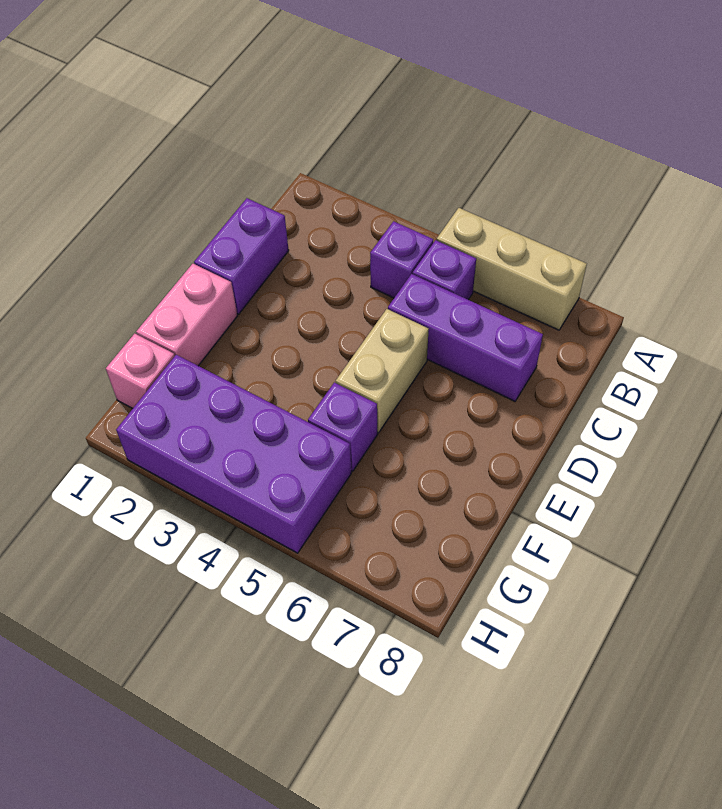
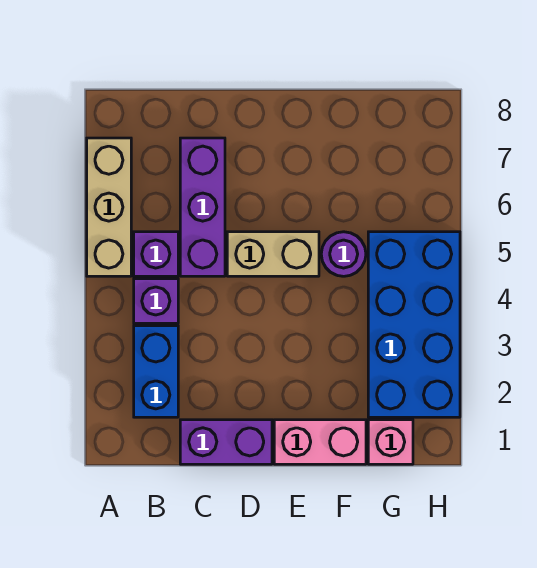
none -> blue 1x2 brick [134,326,178,417]
purple 1x1 brick [308,383,378,471] -> purple 1x1 round brick [321,232,366,276]
purple 2x4 brick [116,355,351,553] -> blue 2x4 brick [368,232,460,417]

